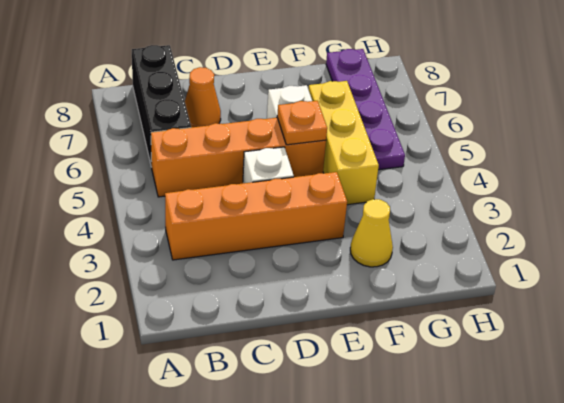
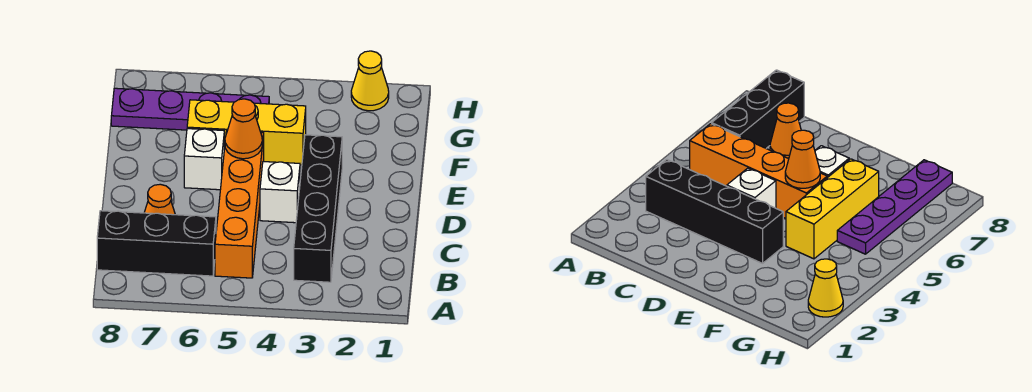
orange 1x4 brick [165,172,347,260] -> black 1x4 brick [294,135,342,282]
orange 1x1 plate [277,101,327,145] -> orange 1x1 cone [225,99,262,159]
yellow 1x1 cone [350,199,393,267] -> yellow 1x1 cone moved to [351,51,389,111]

